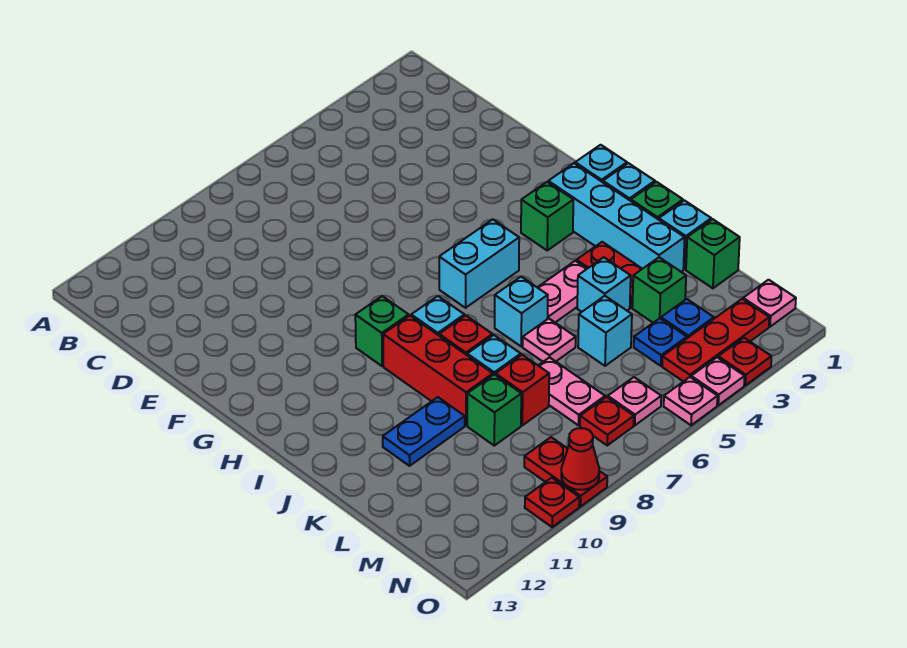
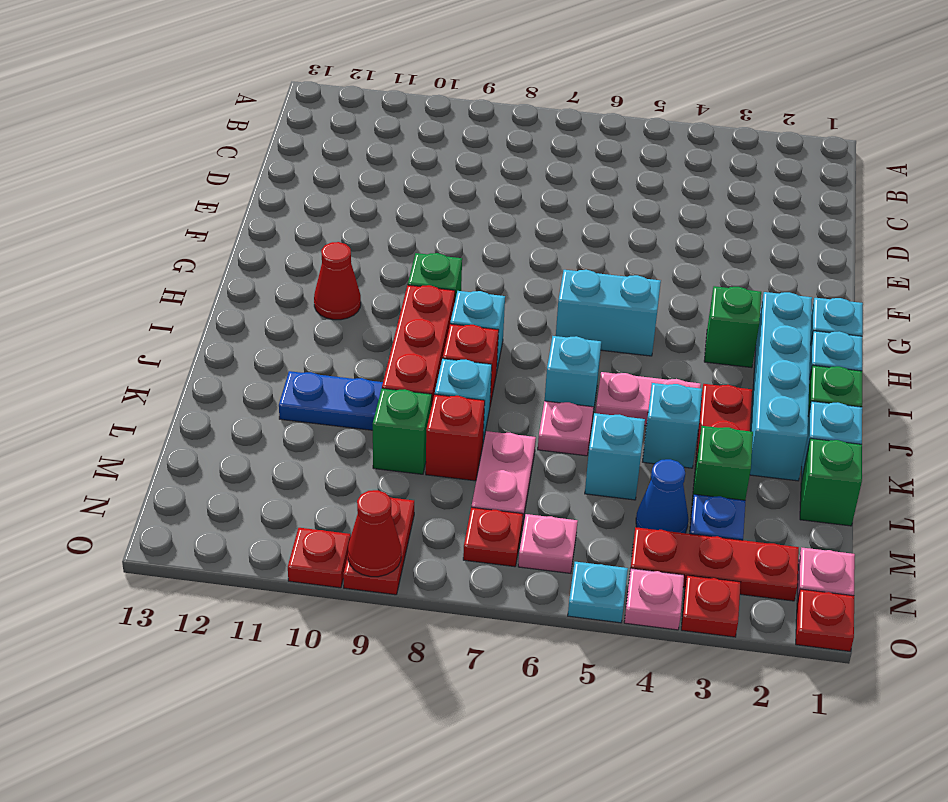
none -> red 1x1 cone [314,242,361,320]
blue 1x1 plate [634,318,687,366] -> blue 1x1 cone [636,459,689,533]
none -> red 1x1 plate [796,589,854,651]
pink 1x1 plate [664,377,717,425] -> cyan 1x1 plate [568,562,628,623]

